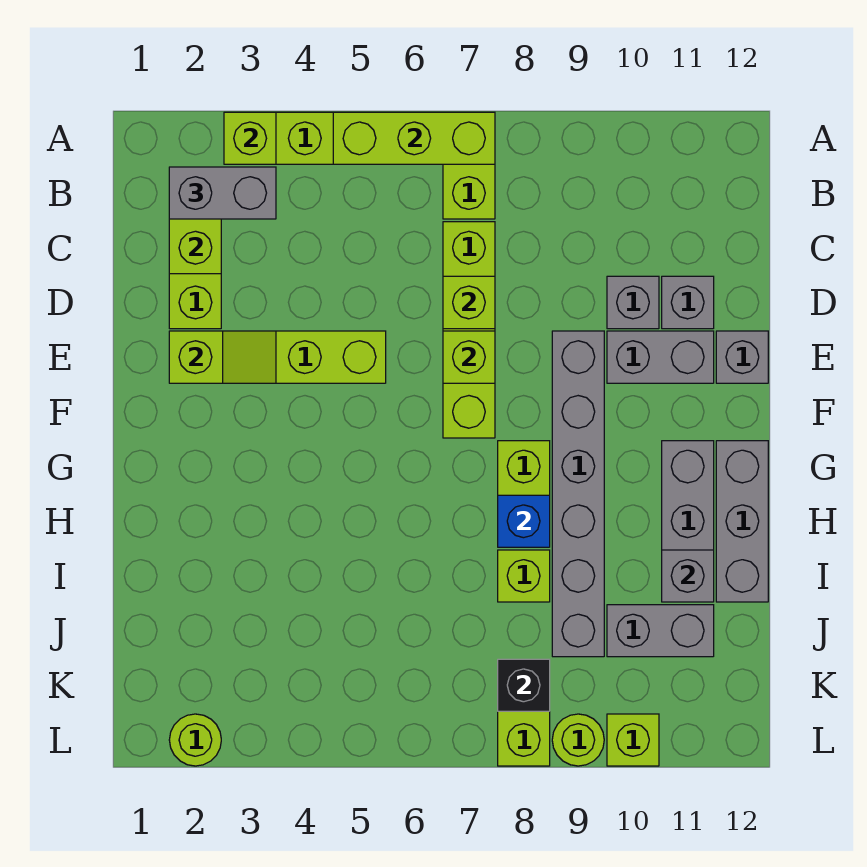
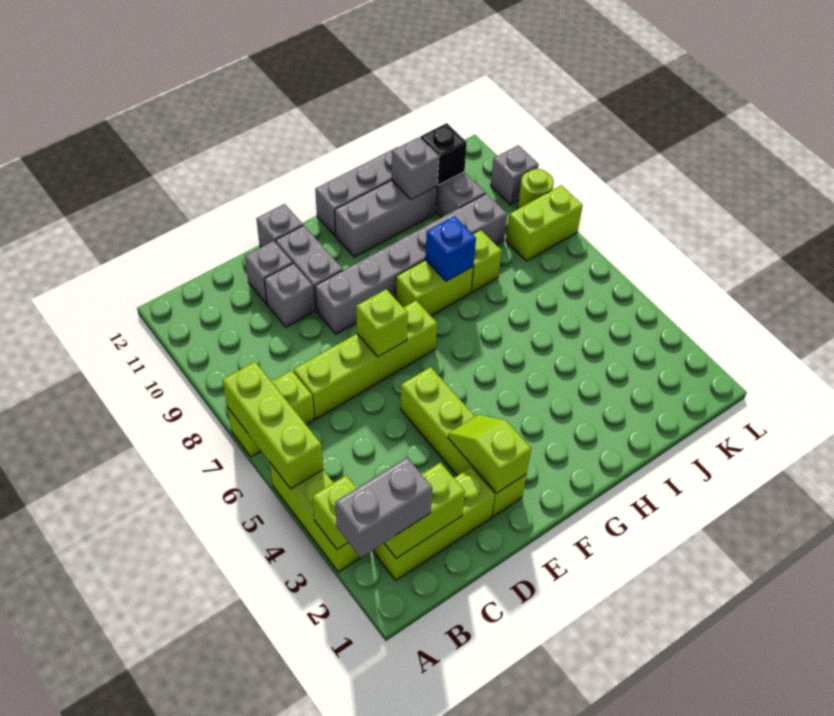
grey 1x2 brick [169,167,276,219] -> grey 1x2 brick turned to [335,458,432,558]
lime 1x1 brick [443,276,495,329] -> none
black 1x1 brick [498,659,550,711] -> black 1x1 brick moved to [420,123,467,185]
lime 1x1 round brick [169,714,221,766] -> none
lime 1x1 brick [607,714,659,766] -> grey 1x1 brick [491,145,539,205]

